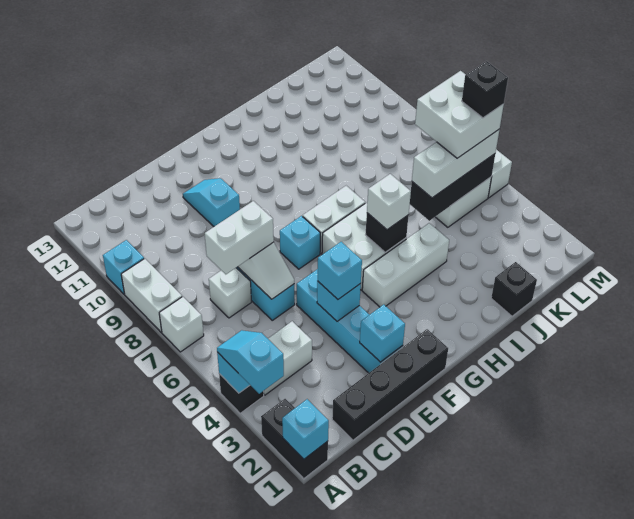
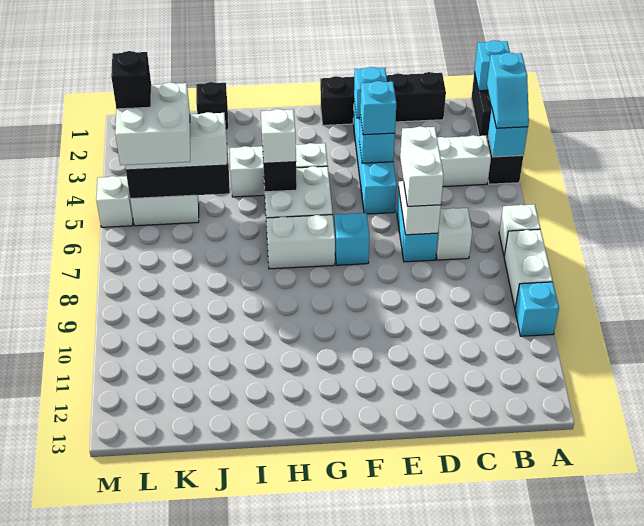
white 1x2 brick [205,201,274,274] -> white 1x2 brick turned to [400,126,444,206]
cyan 1x2 slope [183,178,240,226] -> none

